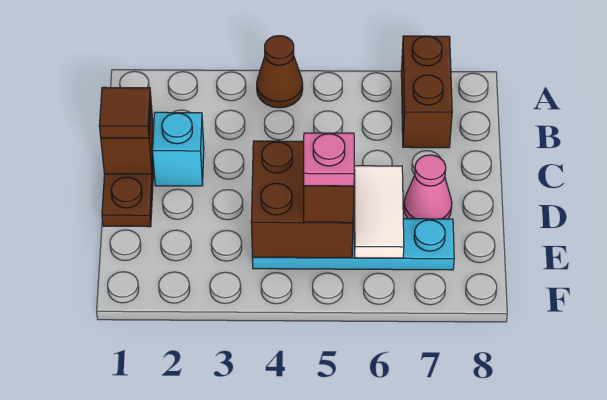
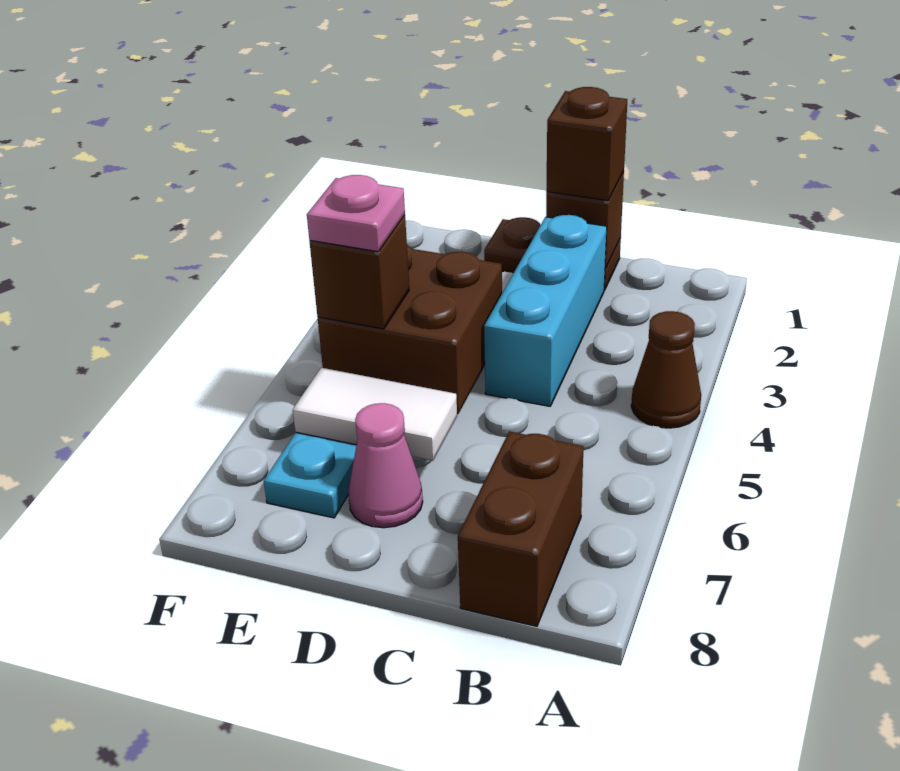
brown 1x2 brick [401,36,452,148] -> brown 1x2 brick turned to [458,431,584,626]
brown 1x1 tile [99,87,151,138] -> brown 1x1 brick [546,87,627,201]
cyan 1x1 brick [153,112,204,186] -> cyan 1x3 brick [484,215,607,406]

